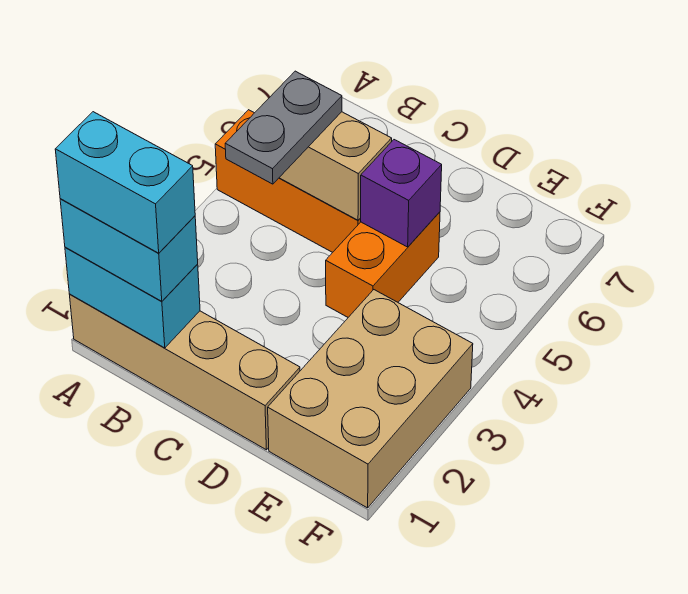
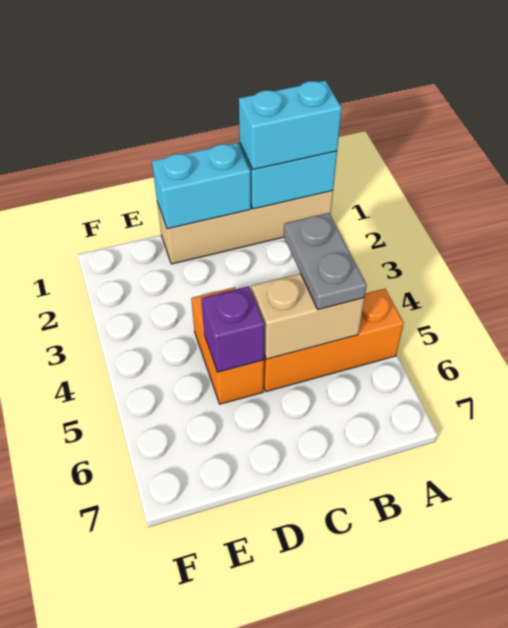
cyan 1x2 brick [55,112,195,253] -> cyan 1x2 brick moved to [152,143,251,229]
tan 2x3 brick [268,290,473,508] -> none

